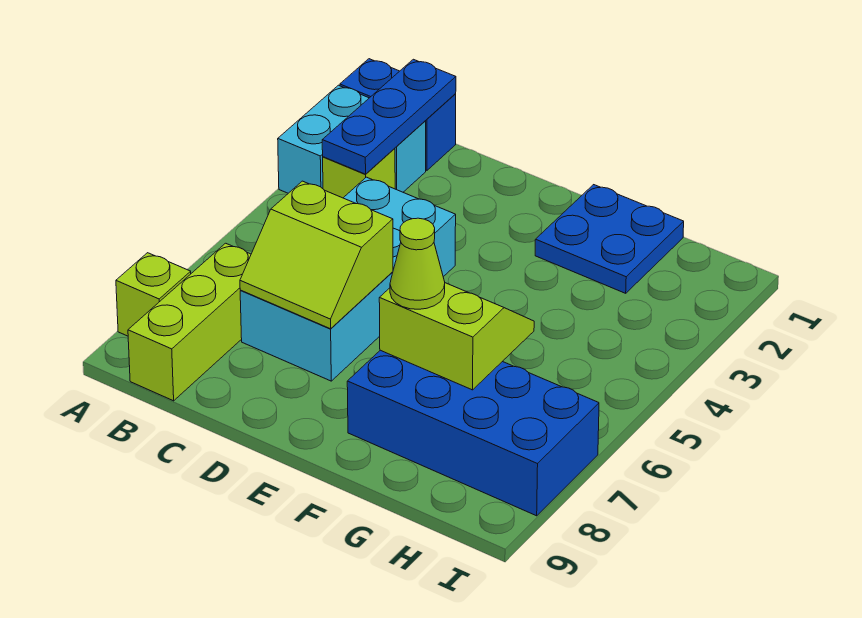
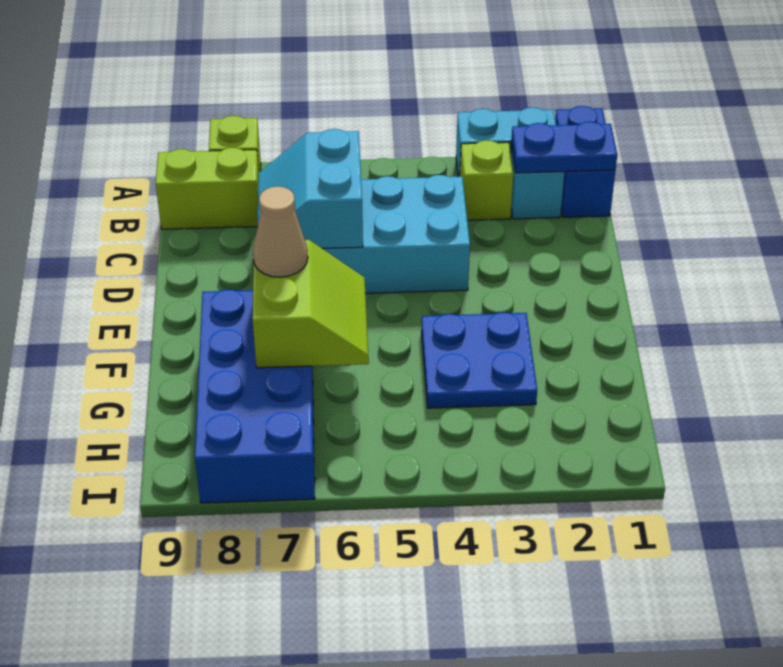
blue 1x3 plate [322,59,456,174] -> blue 1x2 plate [511,122,617,173]
lime 1x3 brick [128,243,251,401] -> lime 1x2 brick [156,148,259,229]
lime 2x2 slope [240,181,393,329] -> cyan 2x2 slope [258,129,363,248]
blue 2x2 plate [535,185,684,293] -> blue 2x2 plate moved to [421,312,537,408]
lime 1x1 cone [390,218,445,309] -> tan 1x1 cone [253,186,308,277]

